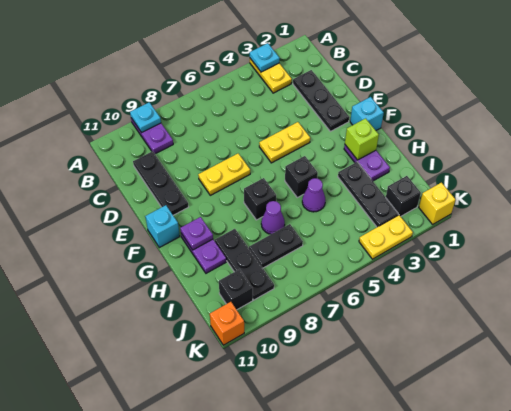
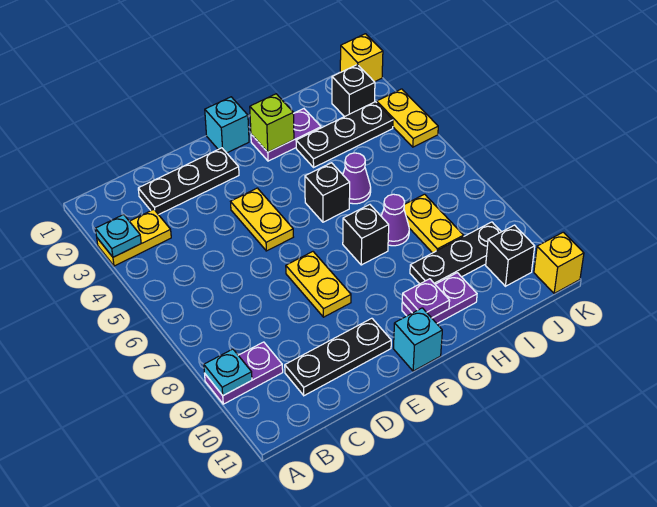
black 1x2 plate [249,224,303,268] -> yellow 1x2 plate [404,194,464,253]
orange 1x1 brick [210,302,244,345] -> yellow 1x1 brick [534,232,584,293]

